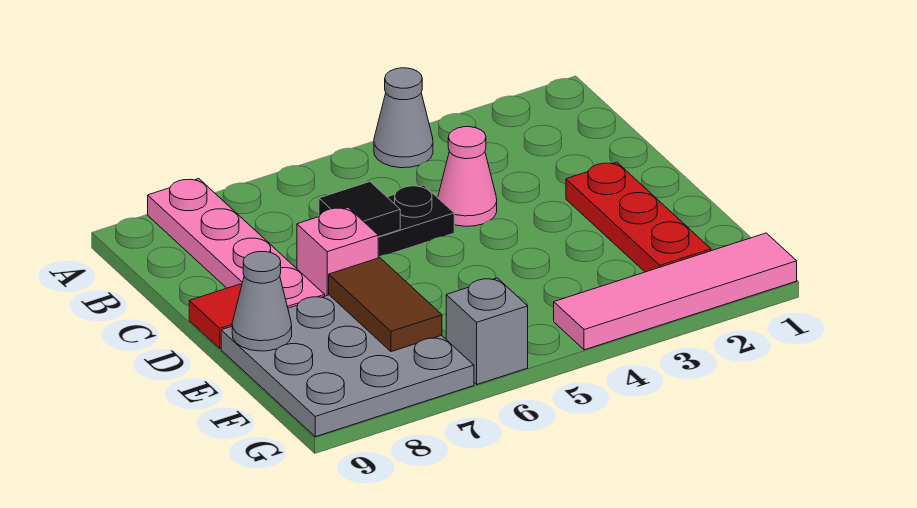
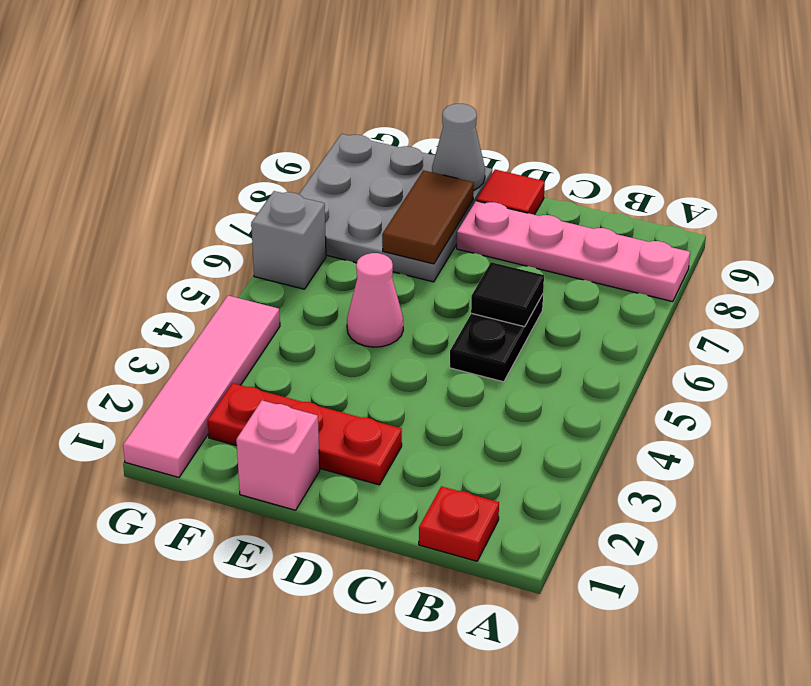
grey 1x1 cone [374,68,433,168] -> none
none -> red 1x1 plate [419,486,499,561]
pink 1x1 cone [438,127,497,226] -> pink 1x1 cone moved to [347,253,403,347]
pink 1x1 brick [297,207,378,296] -> pink 1x1 brick moved to [236,400,320,510]
brown 1x2 tile [329,258,442,352] -> brown 1x2 tile turned to [382,170,474,264]

